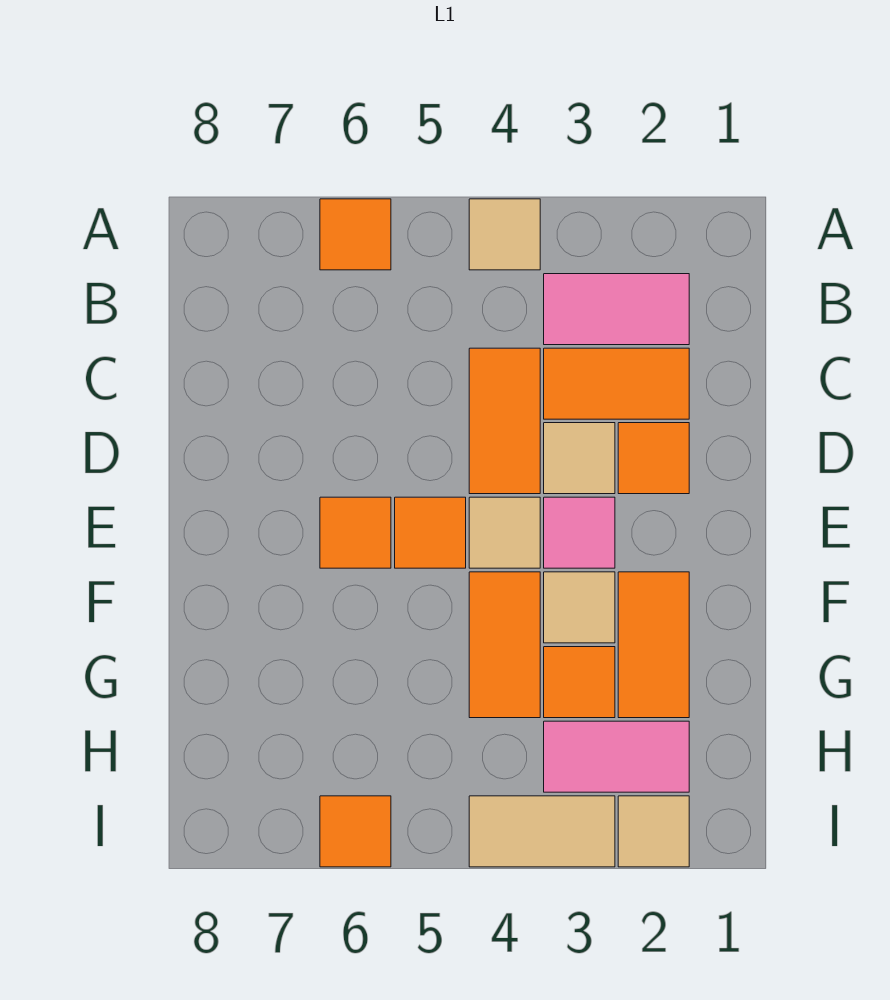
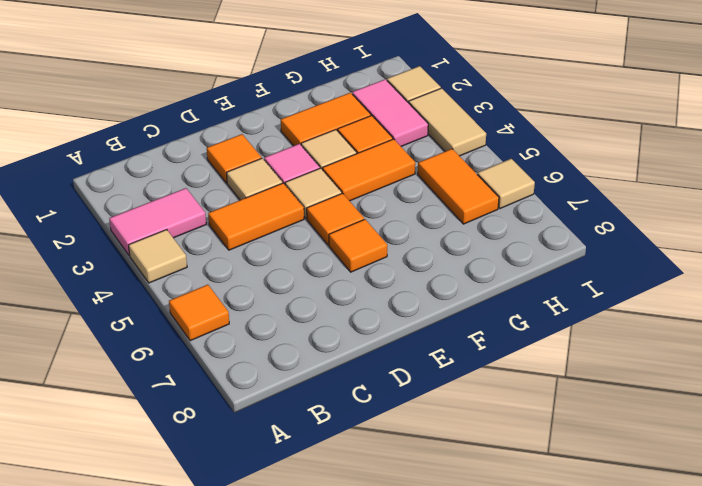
pink 1x2 tile [544,274,689,345] -> pink 1x2 tile turned to [109,188,206,256]
orange 1x2 tile [544,348,689,419] -> orange 1x2 tile moved to [418,149,499,224]
orange 1x1 tile [320,796,391,867] -> tan 1x1 tile [477,159,535,209]

